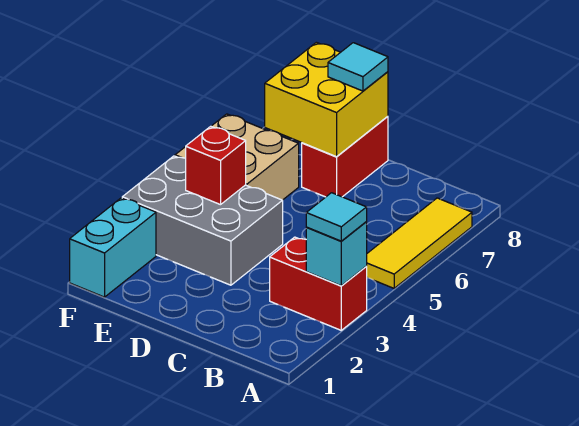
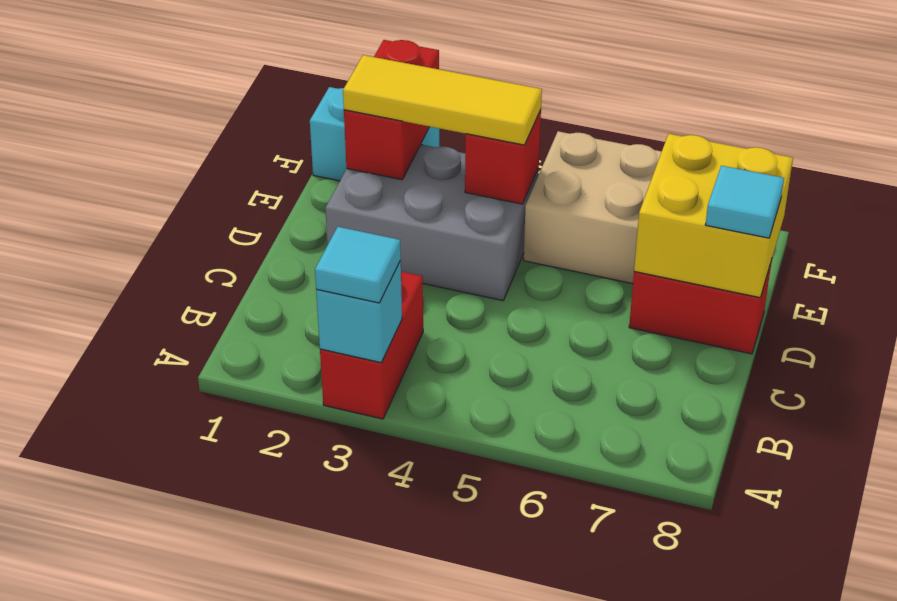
yellow 1x3 tile [366,198,472,288] -> yellow 1x3 tile moved to [343,55,542,145]
grey 2x3 brick [122,156,283,285] -> grey 2x3 brick turned to [325,144,539,301]
none -> red 1x2 brick [344,40,439,180]

